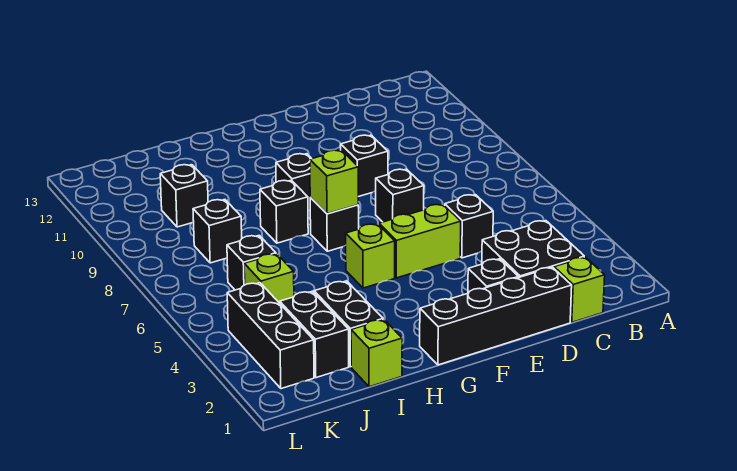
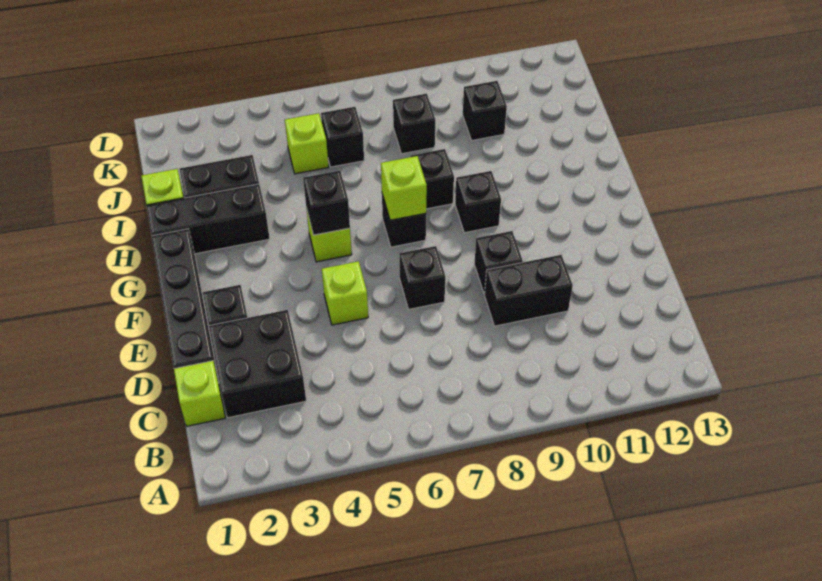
black 1x1 brick [445,195,493,258] -> black 1x1 brick moved to [303,171,350,235]
lime 1x2 brick [379,204,461,278] -> lime 1x1 brick [322,261,368,325]
black 1x2 brick [280,291,349,378] -> black 1x2 brick moved to [485,255,573,326]
black 1x3 brick [227,283,314,389] -> black 1x3 brick moved to [146,184,270,254]

